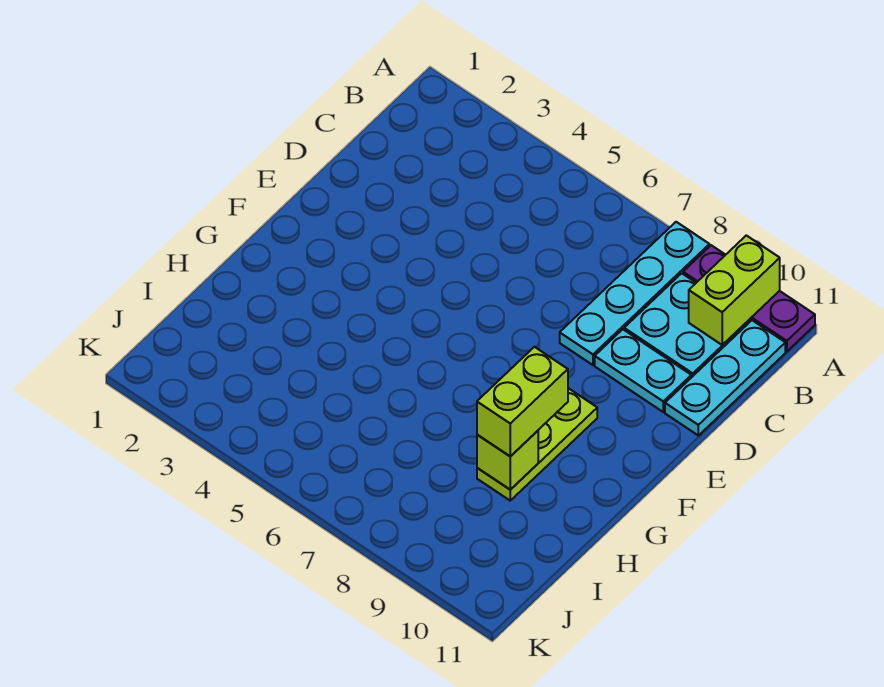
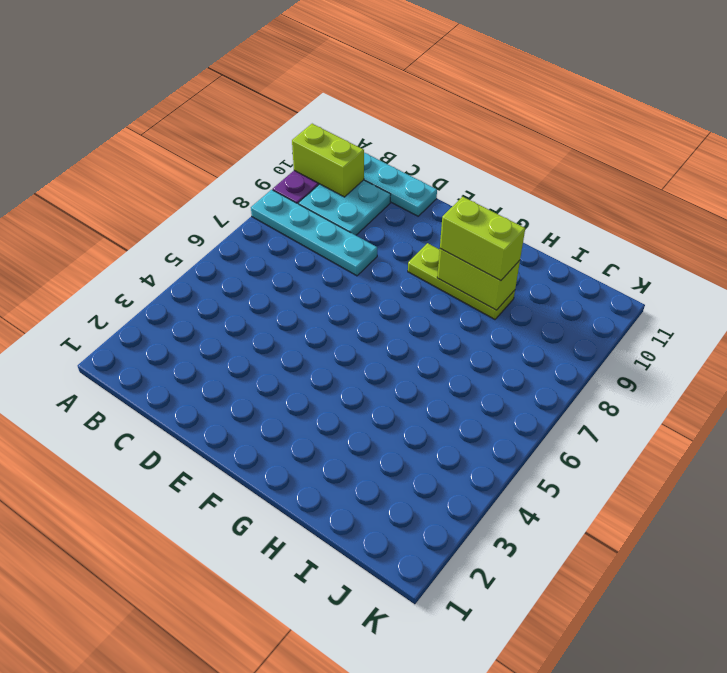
cyan 1x2 plate [595,329,691,412] -> none
lime 1x1 brick [477,431,538,490] -> lime 1x2 brick [437,249,520,310]

